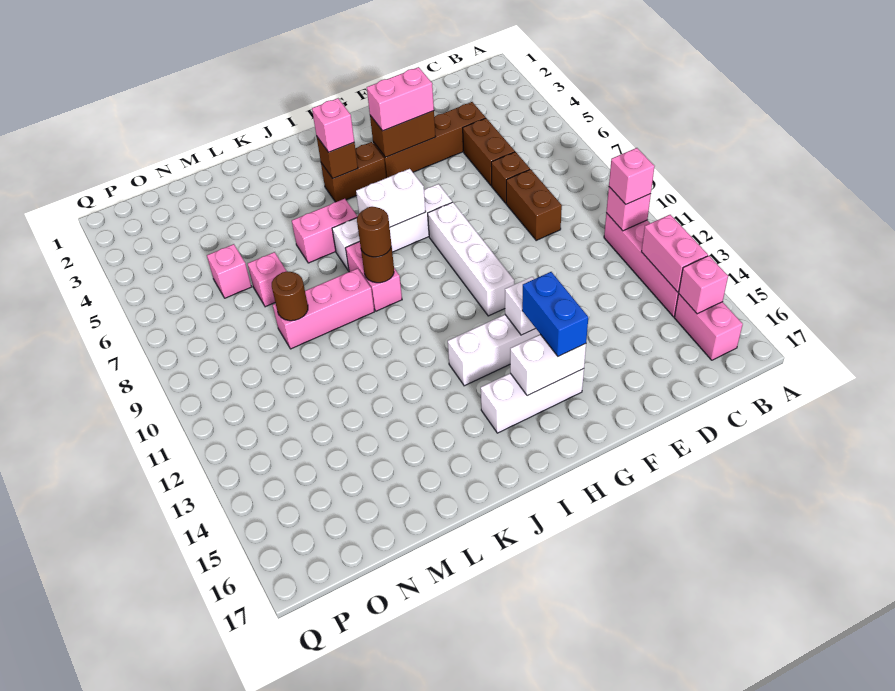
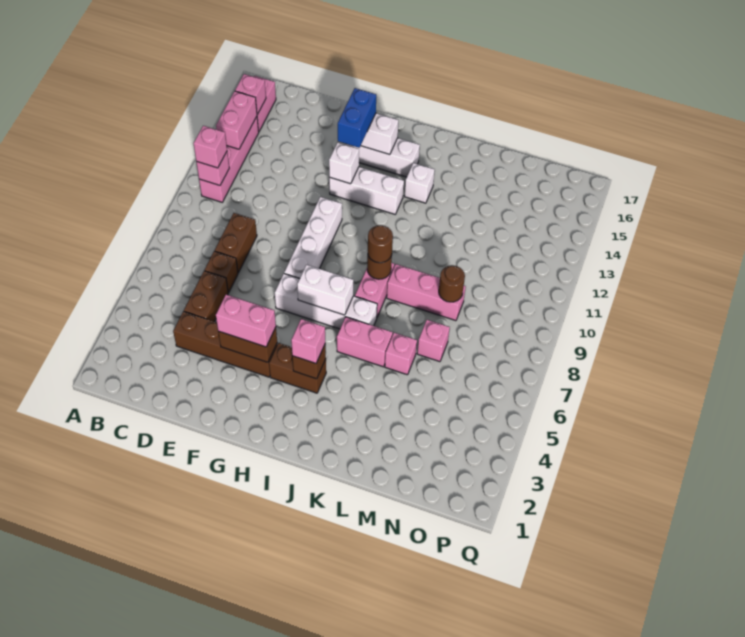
none -> white 1x1 brick [405,163,435,203]
pink 1x1 brick [207,244,251,298] -> pink 1x1 brick moved to [385,333,417,375]

